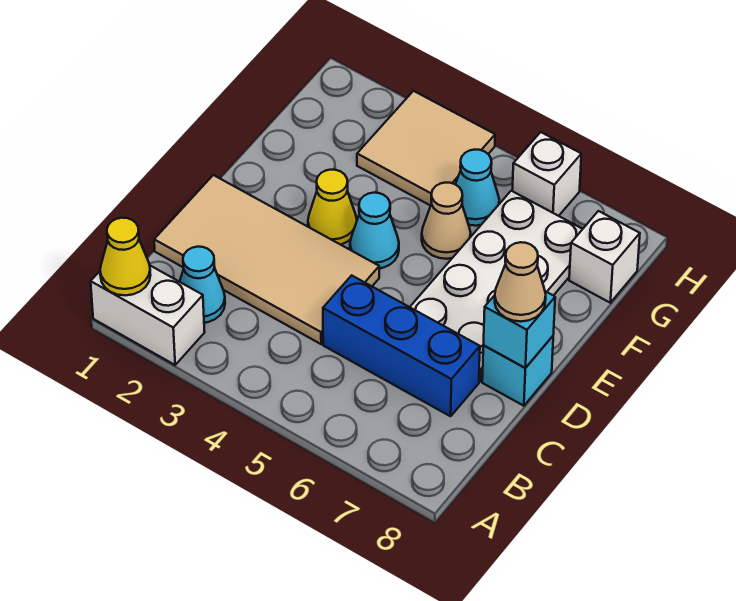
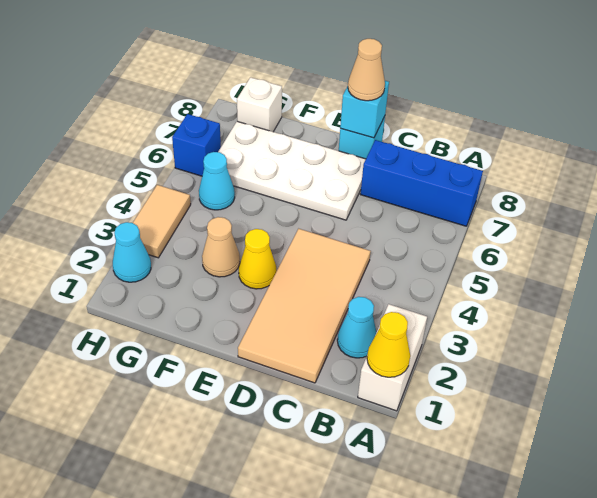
blue 1x3 brick [323,275,480,416] -> blue 1x3 brick turned to [360,140,483,226]
cyan 1x1 cone [350,193,399,268] -> cyan 1x1 cone moved to [113,222,151,282]
tan 1x1 cone [422,183,471,259] -> tan 1x1 cone moved to [202,217,240,277]
tan 2x2 tile [357,91,495,206] -> tan 1x2 tile [133,185,191,258]
white 1x1 brick [512,132,581,216] -> blue 1x1 brick [172,114,221,176]

